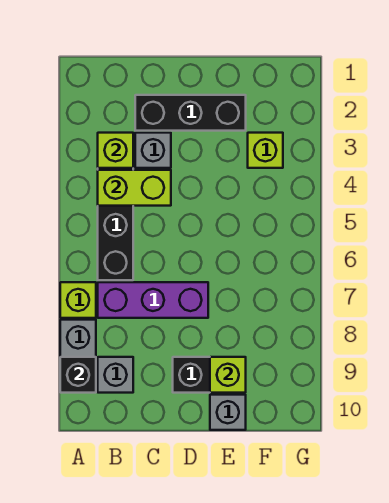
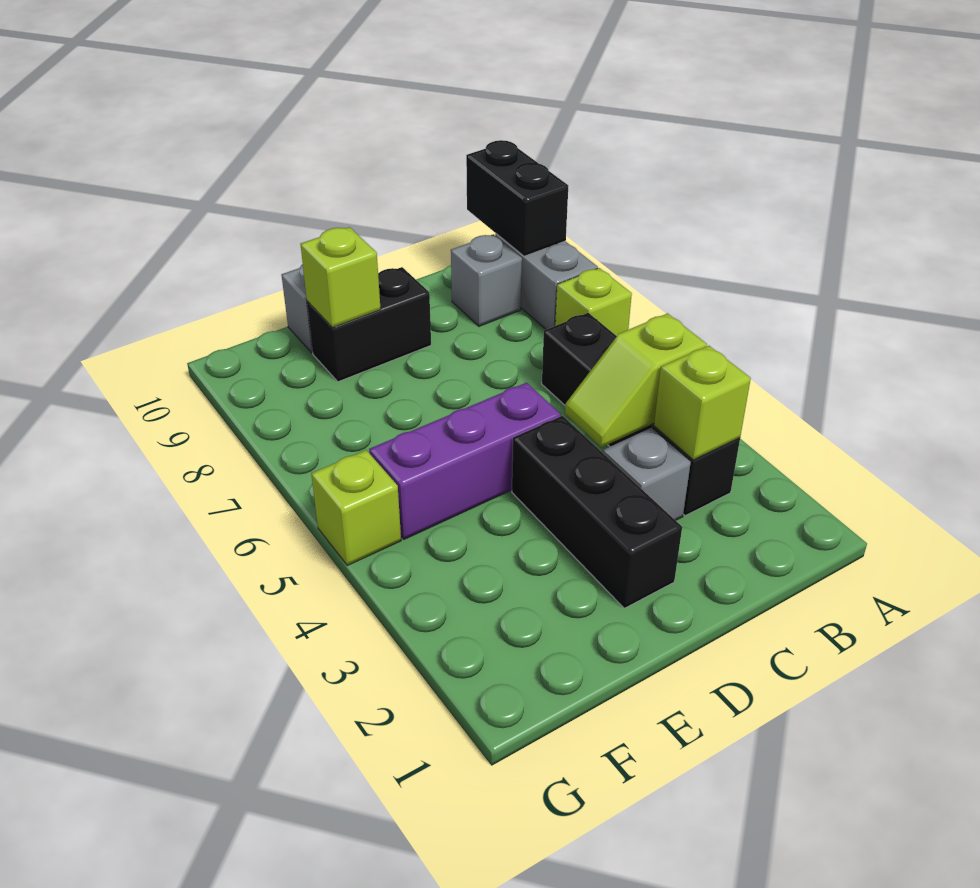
black 1x1 brick [60,357,96,393] -> black 1x2 brick [466,140,568,256]
lime 1x2 brick [98,170,171,206] -> lime 1x2 slope [565,313,707,447]
purple 1x3 brick [98,282,208,318] -> purple 1x3 brick moved to [369,383,561,539]
black 1x3 brick [135,95,246,131] -> black 1x3 brick turned to [512,416,682,608]
lime 1x1 brick [248,133,283,168] -> lime 1x1 brick moved to [311,450,401,565]

